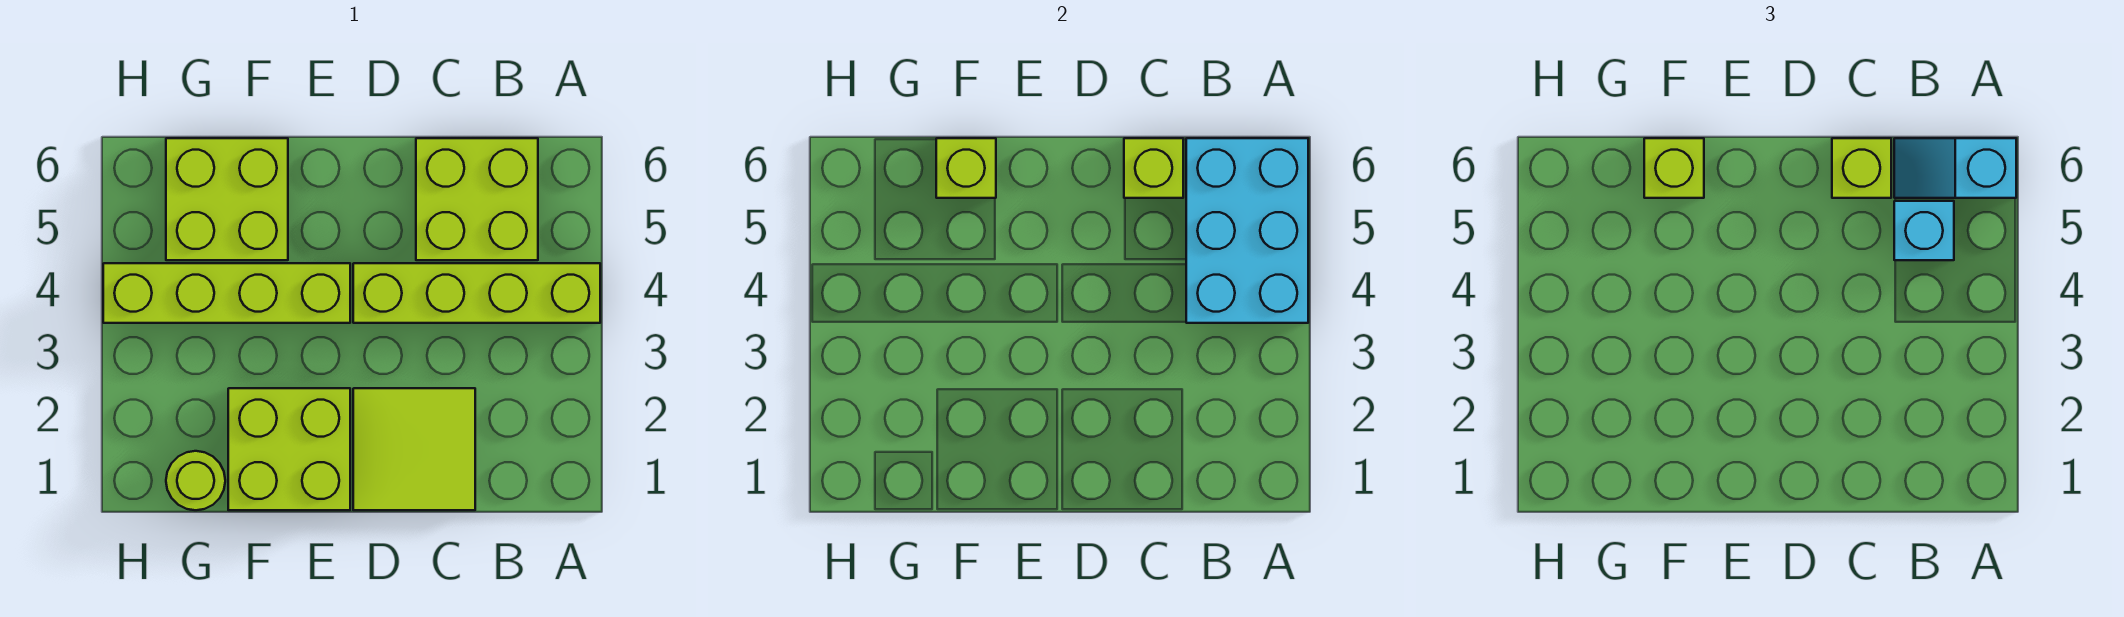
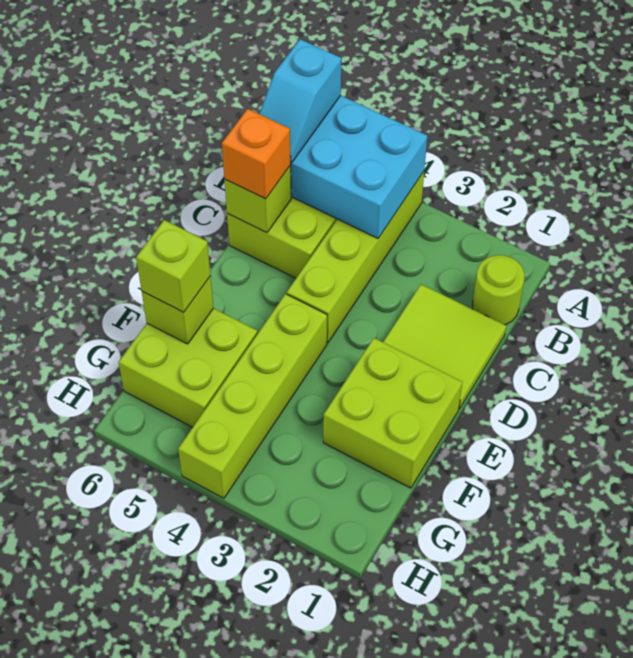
cyan 1x1 brick [1894,201,1954,260] -> none
lime 1x1 brick [1832,138,1891,198] -> orange 1x1 brick [222,109,291,199]
lime 1x1 round brick [166,451,225,510] -> lime 1x1 round brick moved to [473,255,524,325]

